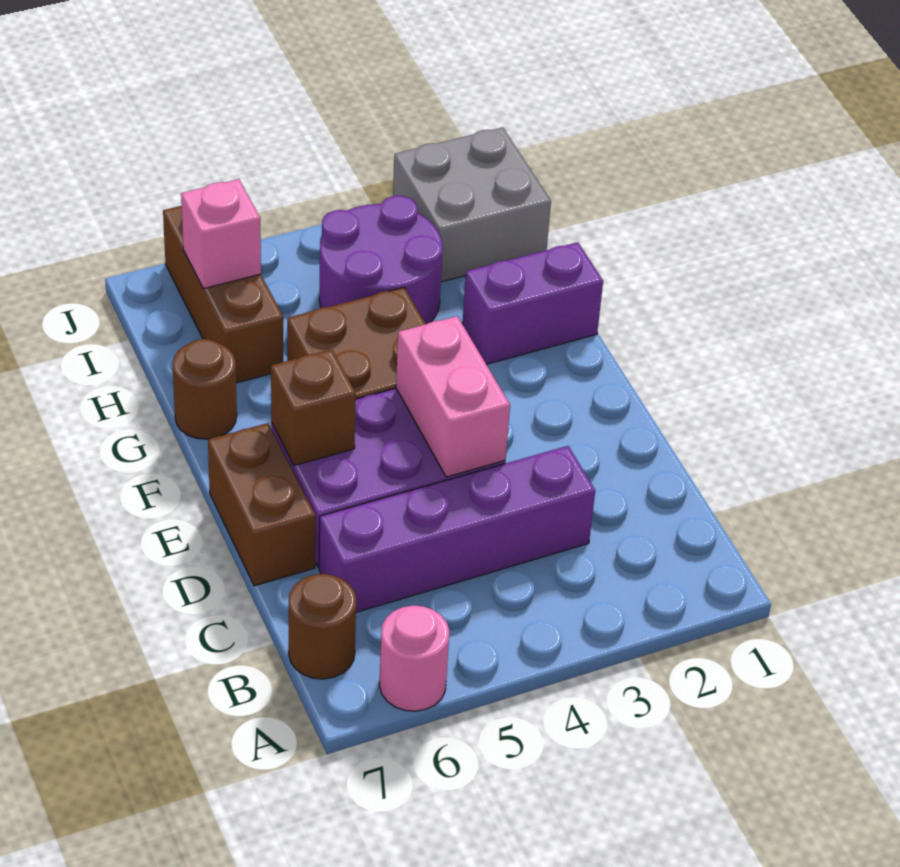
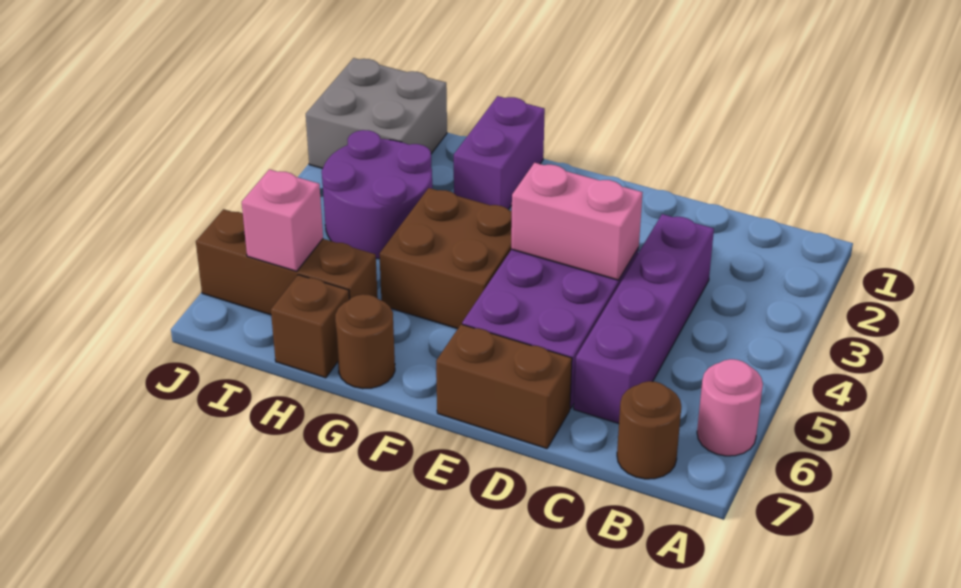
brown 1x1 brick [271,349,356,466] -> brown 1x1 brick moved to [271,275,349,378]

